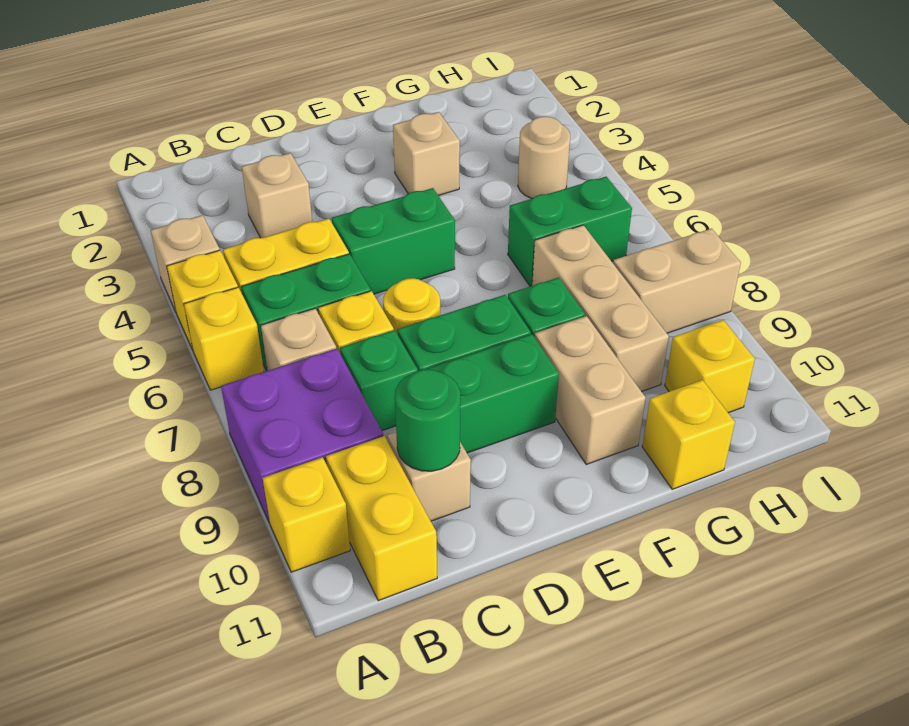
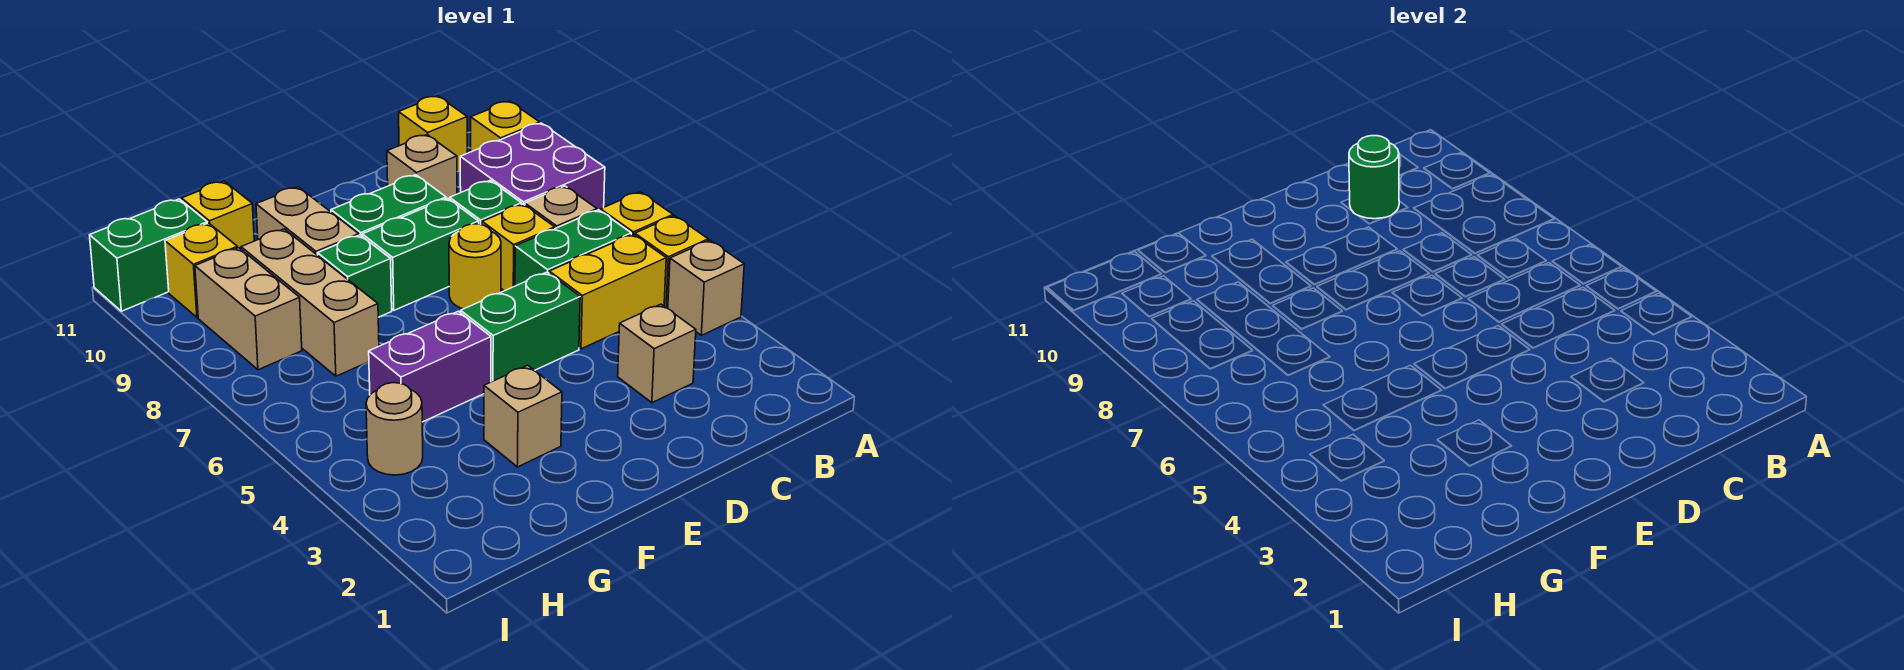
yellow 1x2 brick [326,436,437,601] -> yellow 1x1 brick [399,96,467,172]
none -> purple 1x2 brick [369,311,491,422]
green 1x2 brick [508,177,632,286] -> green 1x2 brick moved to [90,199,207,311]
tan 1x2 brick [613,229,741,333] -> tan 1x2 brick turned to [195,248,302,370]

